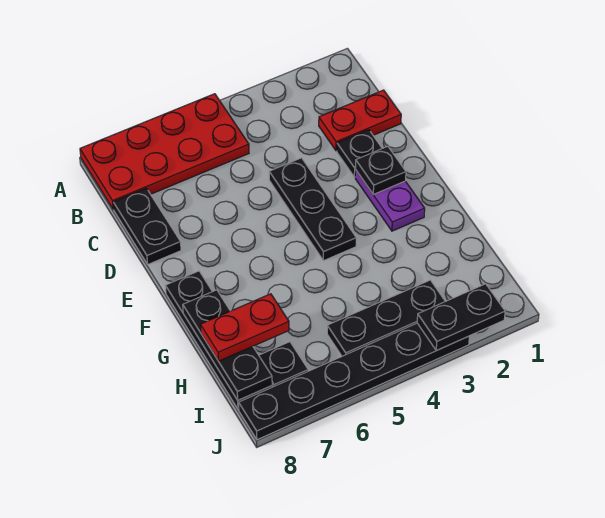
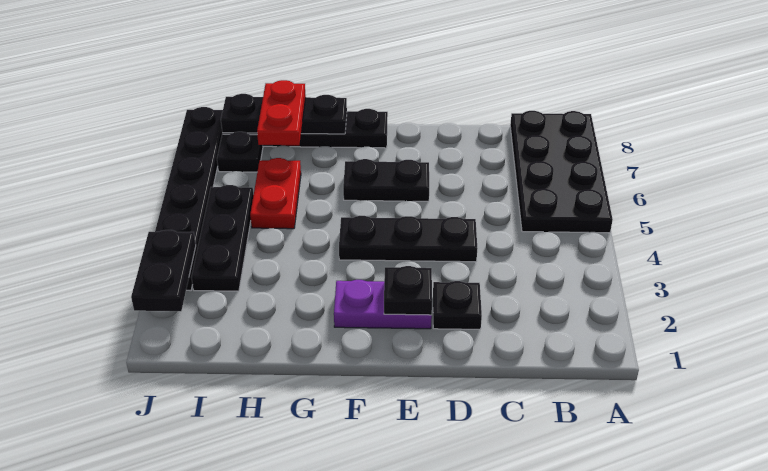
red 2x4 plate [80,94,249,210] -> black 2x4 plate [510,111,613,233]
red 1x2 plate [319,90,401,151] -> red 1x2 plate moved to [250,158,301,229]
black 1x2 plate [113,188,181,264] -> black 1x2 plate moved to [343,159,429,201]

